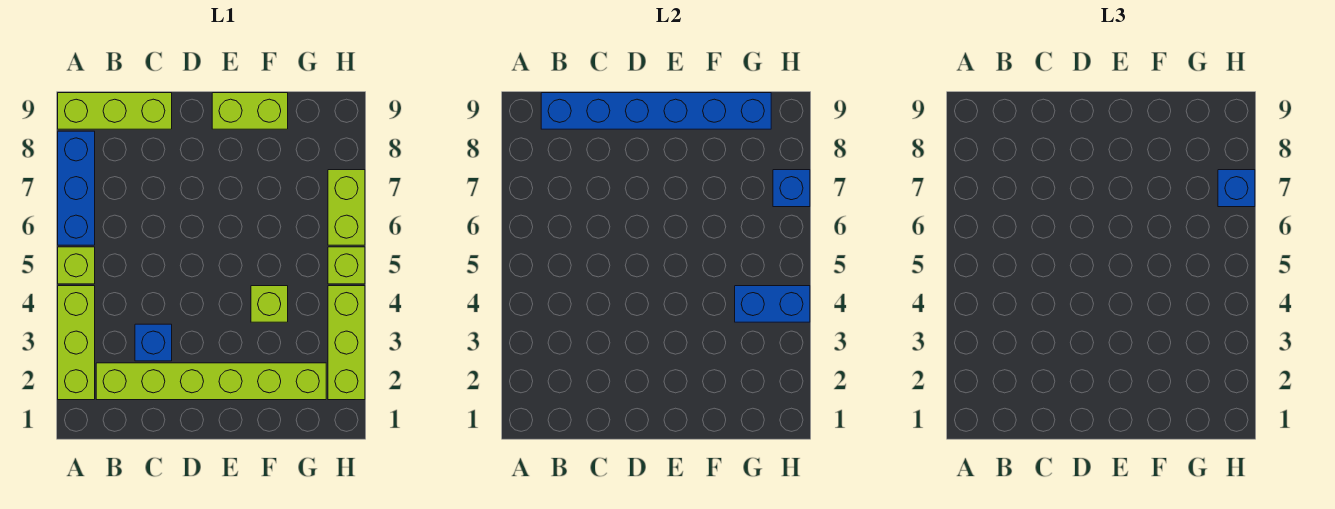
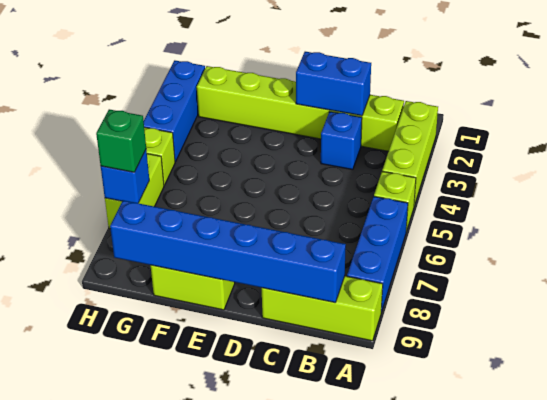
lime 1x1 brick [251,286,288,322] -> none
blue 1x2 brick [735,286,810,322] -> blue 1x2 brick moved to [296,52,371,116]
lime 1x3 brick [328,286,365,400] -> blue 1x3 brick [144,60,205,162]
blue 1x1 brick [1218,170,1255,207] -> green 1x1 brick [96,109,146,172]

